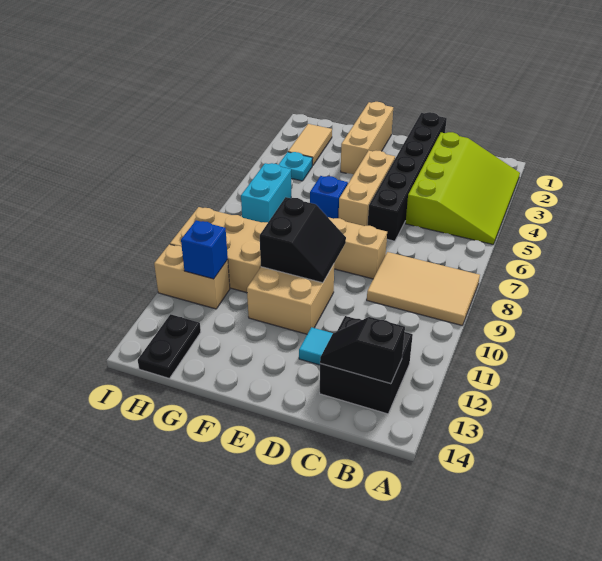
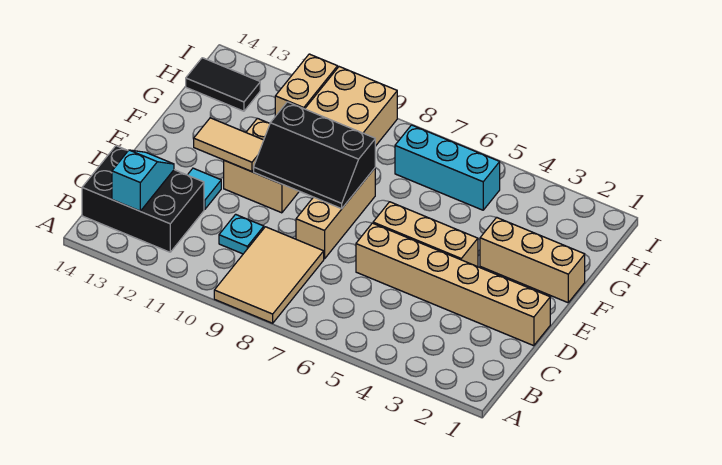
lime 3x4 slope [406,132,520,244] -> none
black 2x2 brick [320,316,413,414] -> black 2x3 brick [82,146,204,252]
black 1x2 slope [320,317,405,384] -> cyan 1x2 slope [112,150,174,211]
black 1x6 brick [368,112,447,241] -> tan 1x6 brick [356,223,550,346]
black 2x2 slope [260,197,346,283] -> black 2x3 slope [254,102,375,209]
blue 1x1 brick [310,176,348,219] -> none
tan 1x2 tile [288,124,332,166] -> tan 1x2 tile moved to [194,118,264,172]
cyan 1x1 plate [279,152,313,181] -> cyan 1x1 plate moved to [219,214,264,254]
cyan 1x2 brick [241,163,291,222] -> cyan 1x3 brick [395,125,500,210]
blue 1x1 brick [181,220,228,279] -> none
black 1x2 plate [138,314,201,379] -> black 1x2 tile [186,58,260,111]

